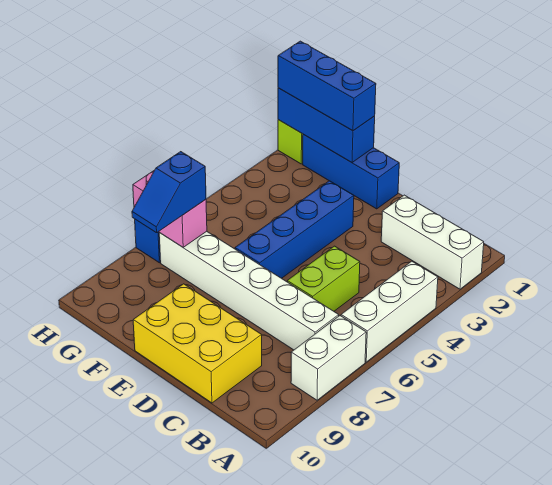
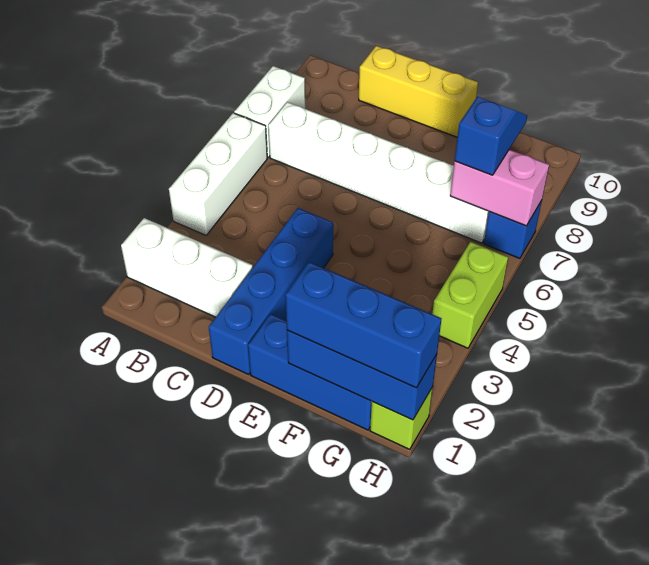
lime 1x2 brick [287,246,360,311] -> lime 1x2 brick moved to [432,242,508,348]
yellow 2x3 brick [133,284,262,403] -> yellow 1x3 brick [359,46,478,137]
blue 1x4 brick [235,181,354,278] -> blue 1x4 brick moved to [209,208,333,374]

